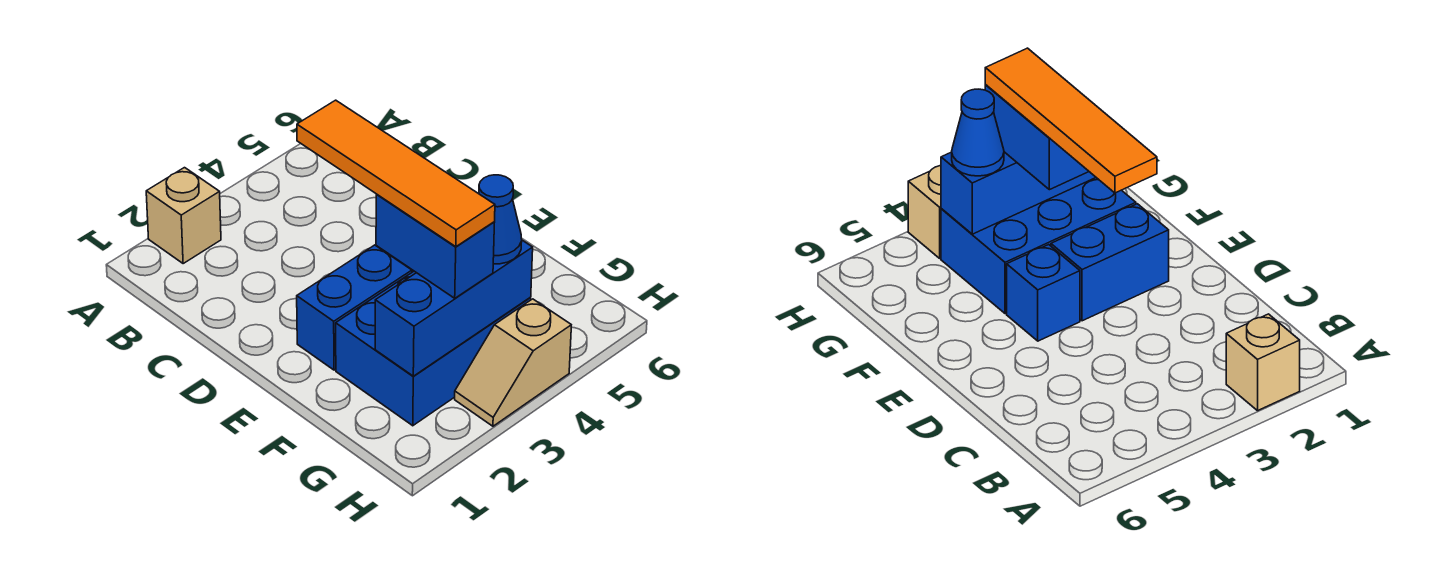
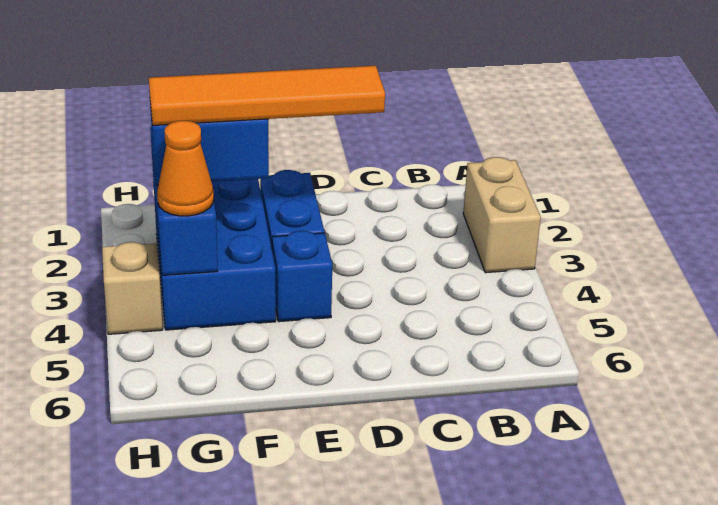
tan 1x1 brick [146,168,221,263] -> tan 1x2 brick [463,157,541,273]
blue 1x1 cone [479,175,522,264] -> orange 1x1 cone [157,121,214,216]

